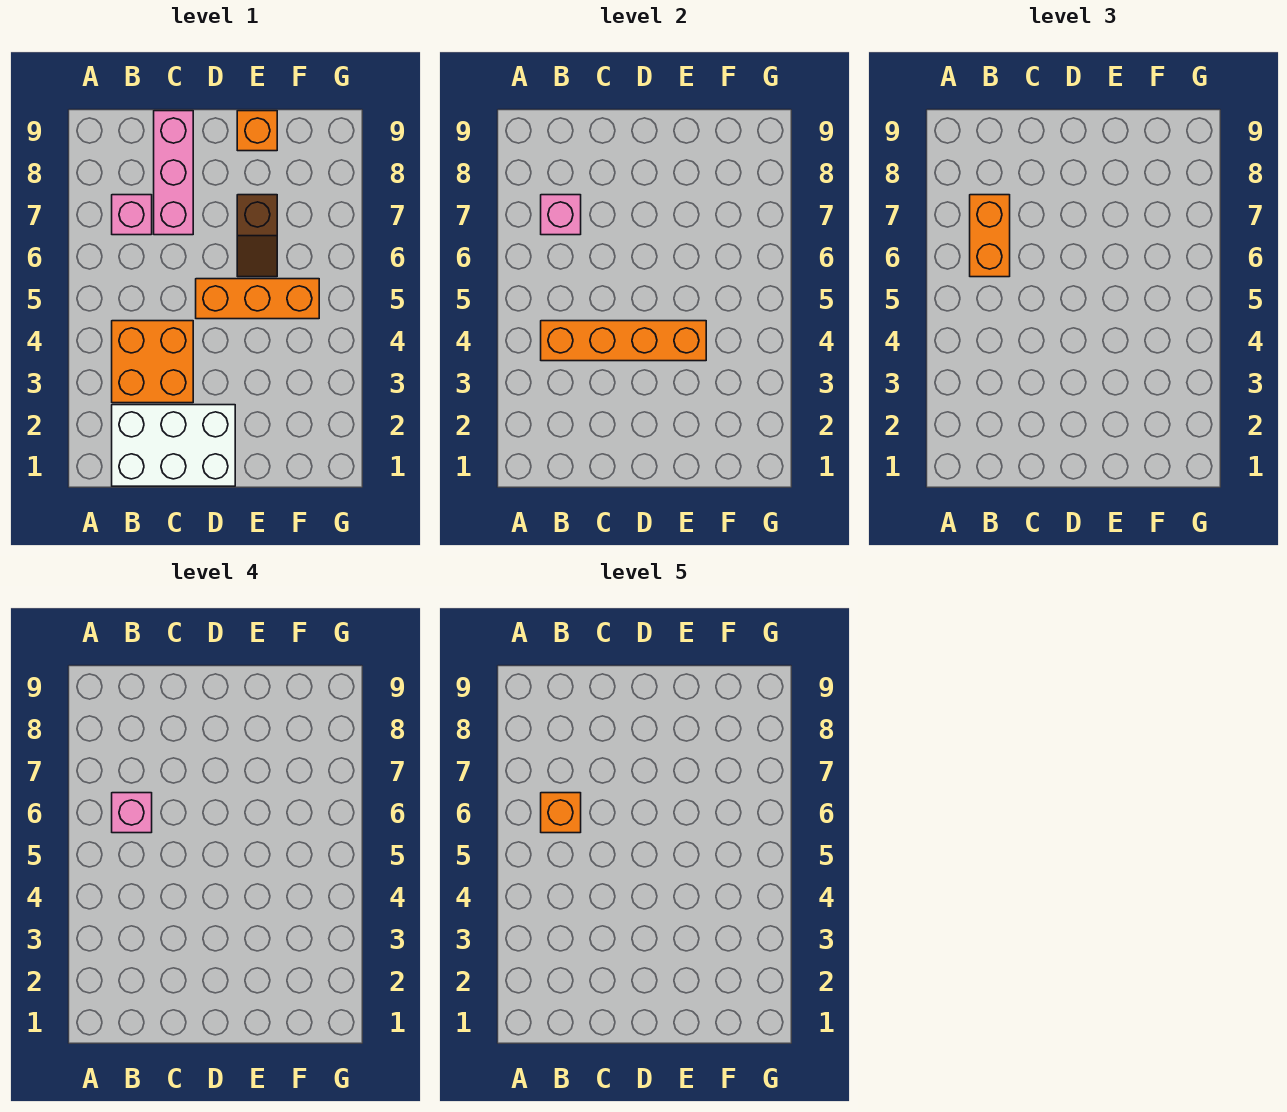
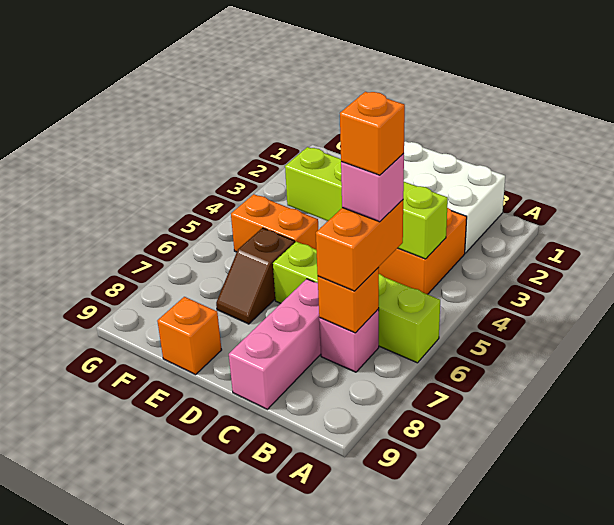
none -> lime 1x4 brick [273,242,440,363]
orange 1x4 brick [541,321,706,361] -> lime 1x4 brick [285,147,448,259]
pink 1x1 brick [541,195,581,235] -> orange 1x1 brick [318,268,379,333]
orange 1x3 brick [196,279,319,319] -> orange 1x2 brick [231,194,318,252]
brown 1x2 slope [237,195,277,277] -> brown 1x2 slope turned to [216,228,295,324]

